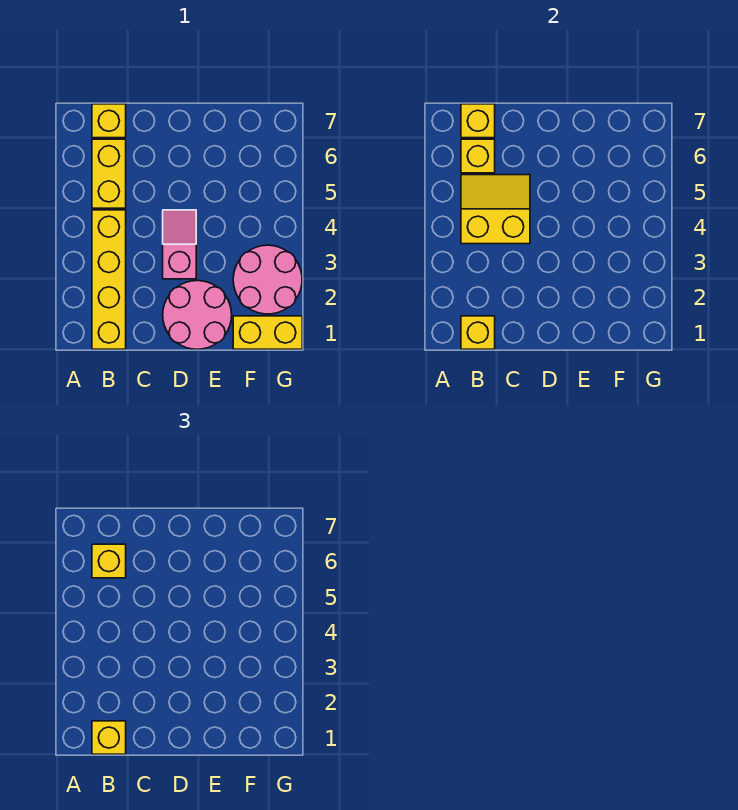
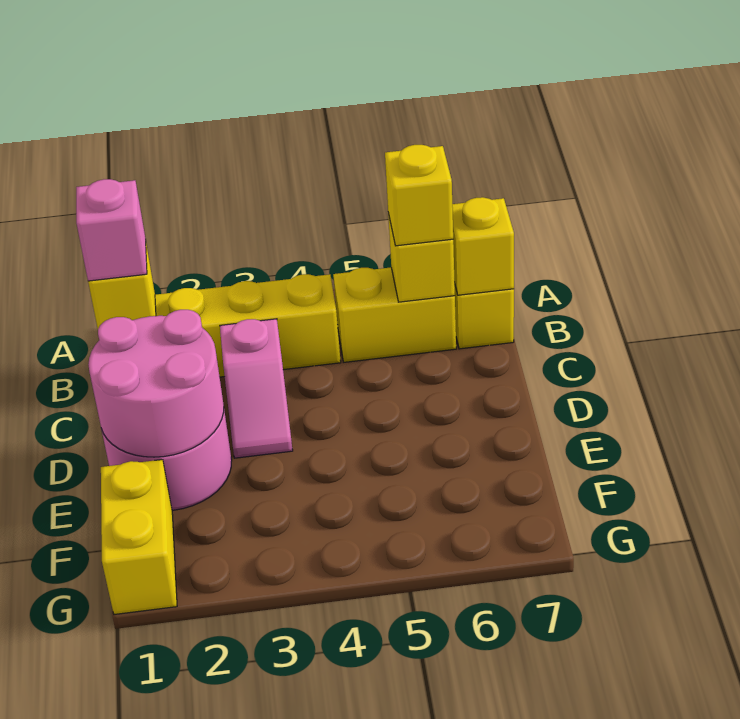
yellow 1x1 brick [92,721,126,754] -> pink 1x1 brick [76,179,147,281]
yellow 2x2 slope [461,175,530,244] -> none
pink 1x2 slope [163,210,196,279] -> pink 1x2 slope turned to [220,319,293,458]
pink 2x2 round brick [233,245,302,314] -> pink 2x2 round brick moved to [88,310,224,457]

